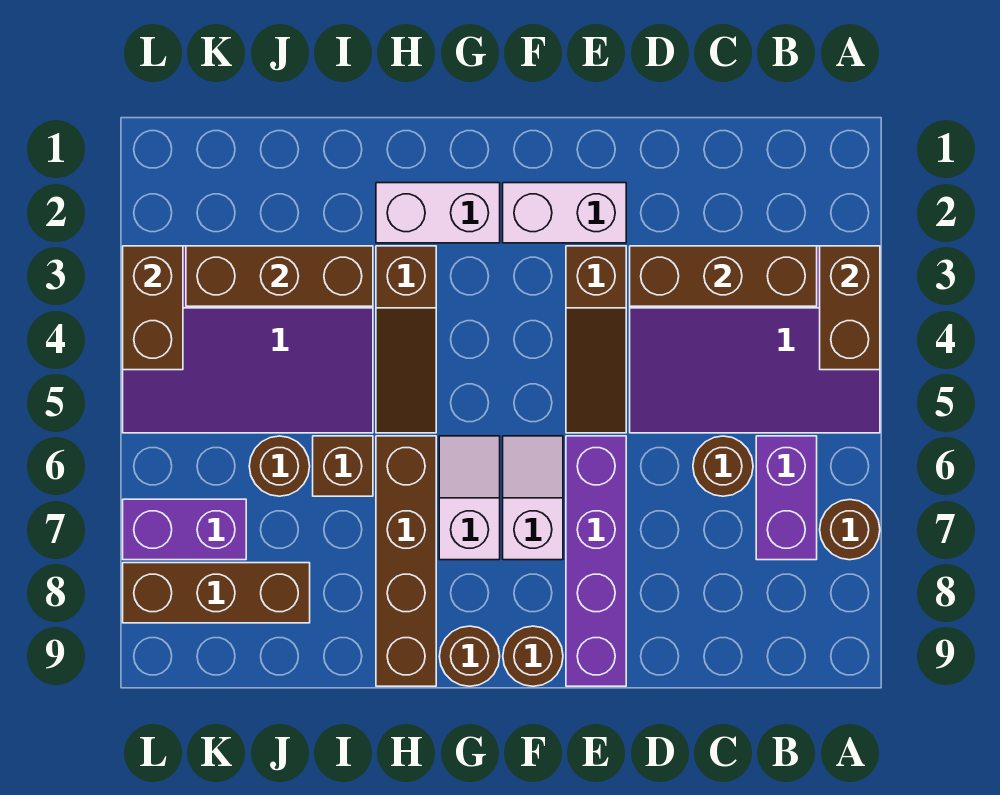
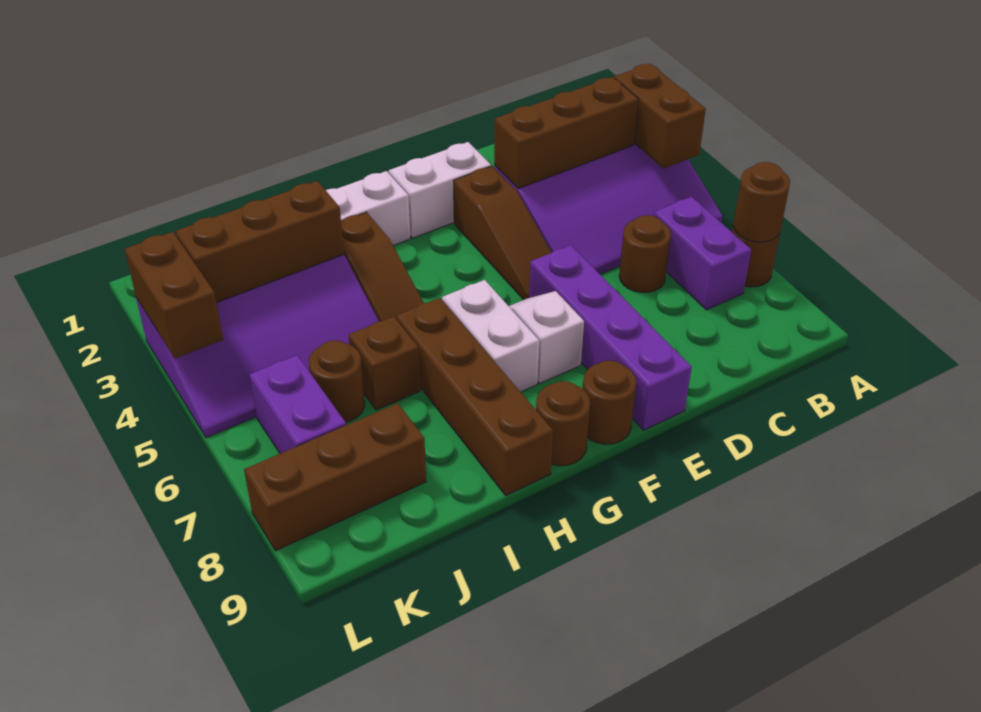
none -> brown 1x1 round brick [733,162,790,242]
white 1x2 slope [439,436,500,560] -> white 1x2 brick [442,280,539,392]
purple 1x2 brick [123,499,246,560] -> purple 1x2 brick turned to [250,355,346,453]

